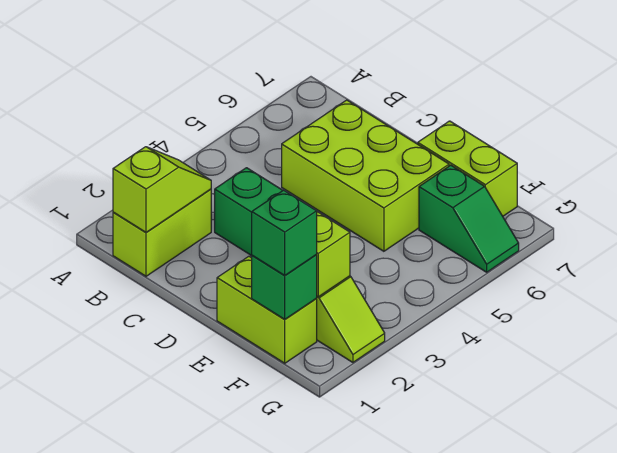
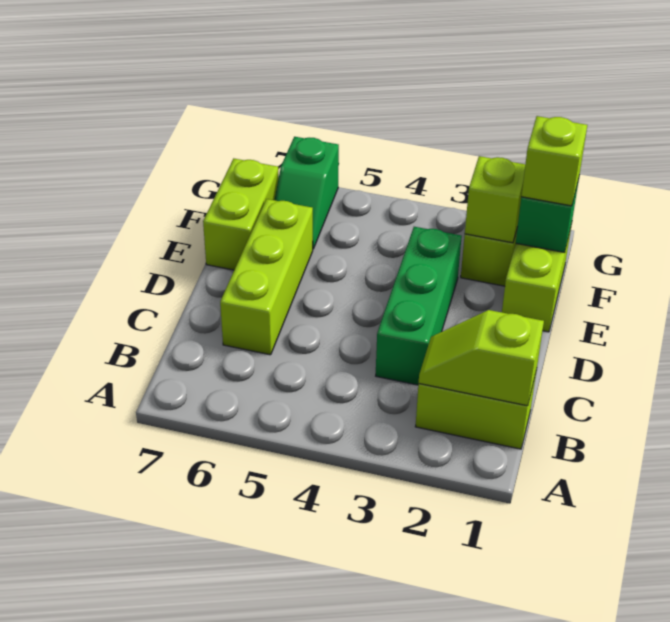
lime 2x3 brick [282,100,449,251] -> lime 1x3 brick [220,199,313,355]
green 1x1 brick [252,190,317,276] -> lime 1x1 brick [521,116,587,206]
green 1x2 slope [419,165,519,272] -> green 1x2 slope turned to [275,137,339,249]

